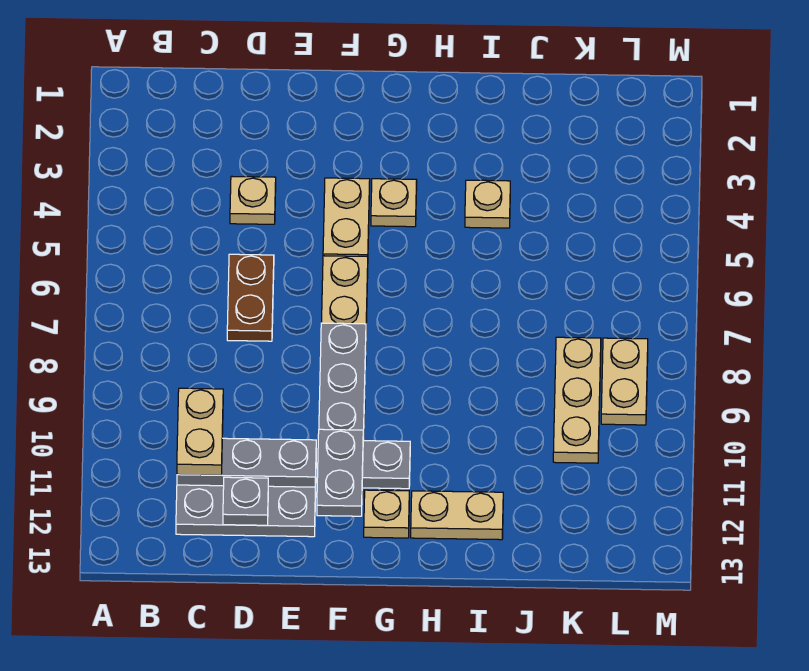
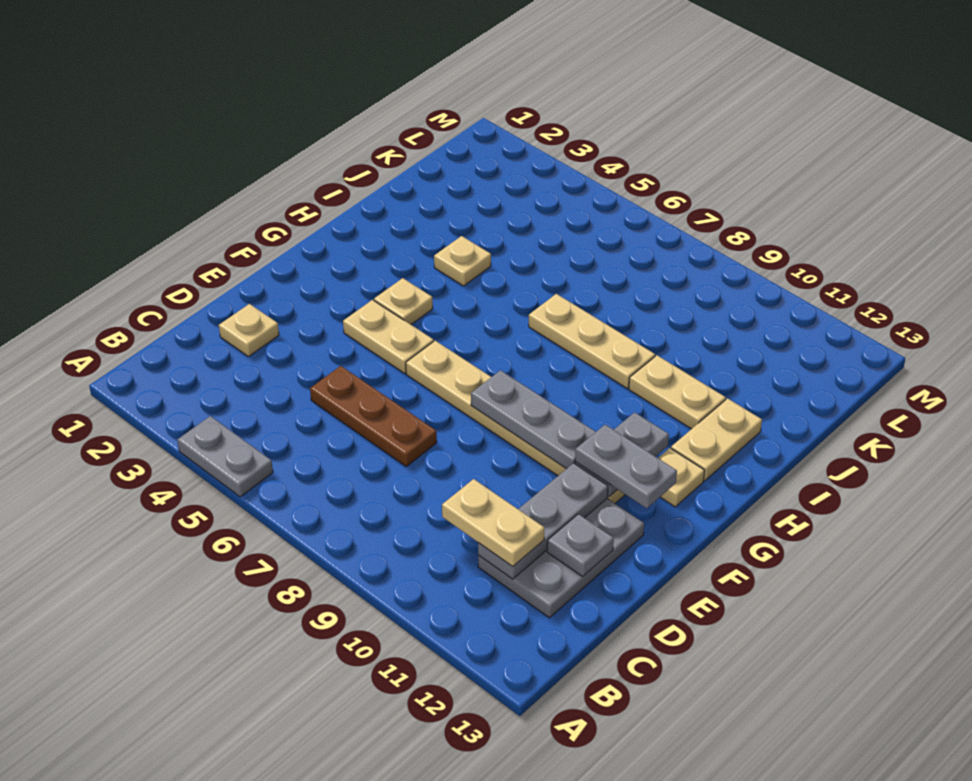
none -> grey 1x2 plate [177,416,273,497]
tan 1x1 plate [230,176,276,224] -> tan 1x1 plate moved to [219,304,279,357]
brown 1x2 plate [227,254,274,341] -> brown 1x3 plate [310,366,437,466]
tan 1x3 plate [553,337,601,463] -> tan 1x3 plate moved to [529,294,655,388]
tan 1x2 plate [601,338,648,425] -> tan 1x2 plate moved to [629,355,726,429]

